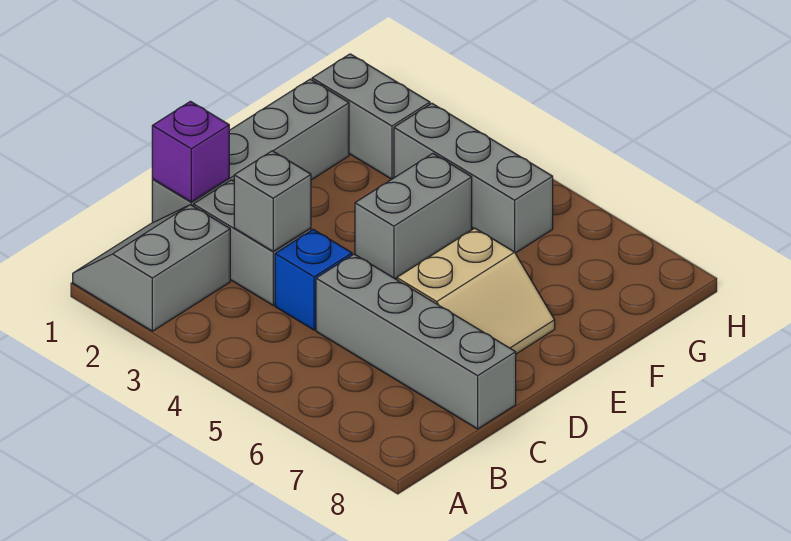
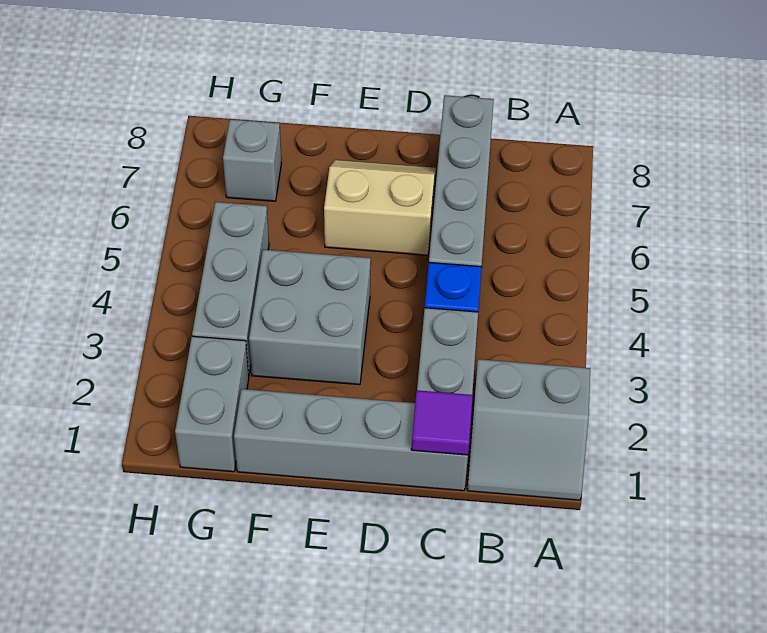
purple 1x1 brick [152,101,229,202] -> purple 1x1 tile [411,390,473,455]
grey 1x1 brick [234,151,311,251] -> grey 1x1 brick moved to [223,119,281,201]
grey 1x2 brick [355,154,472,279] -> grey 2x2 brick [249,250,371,385]

